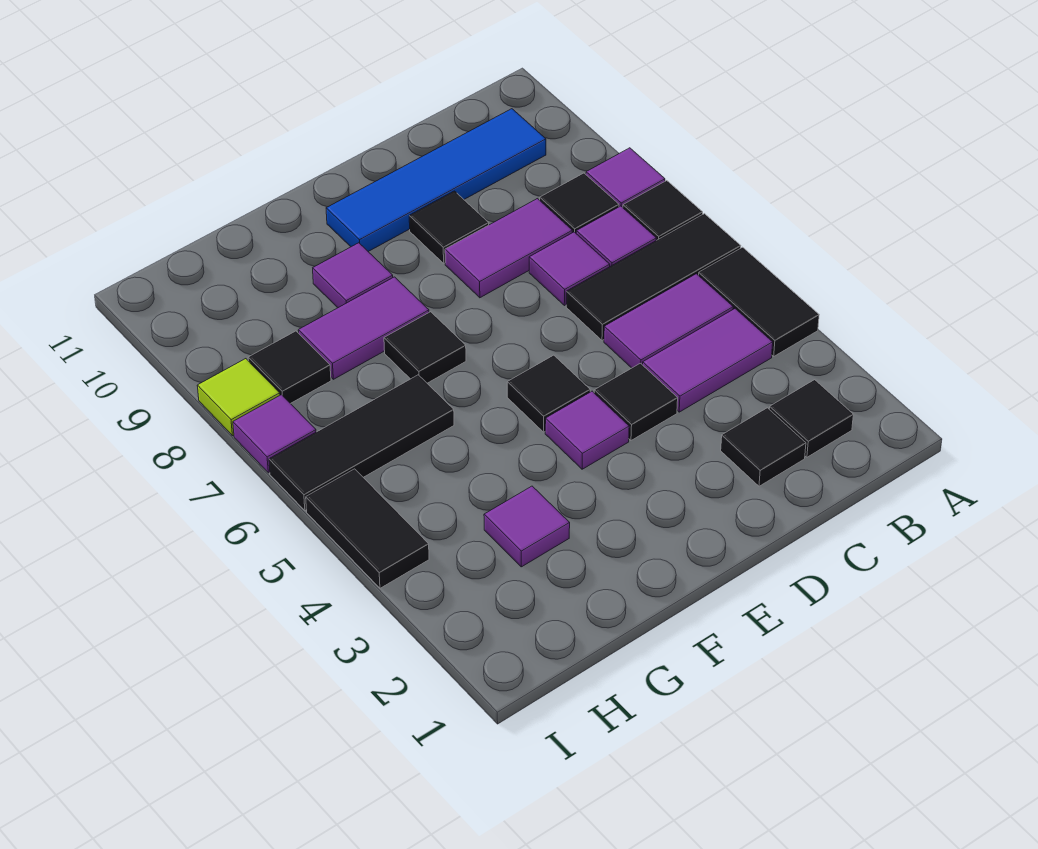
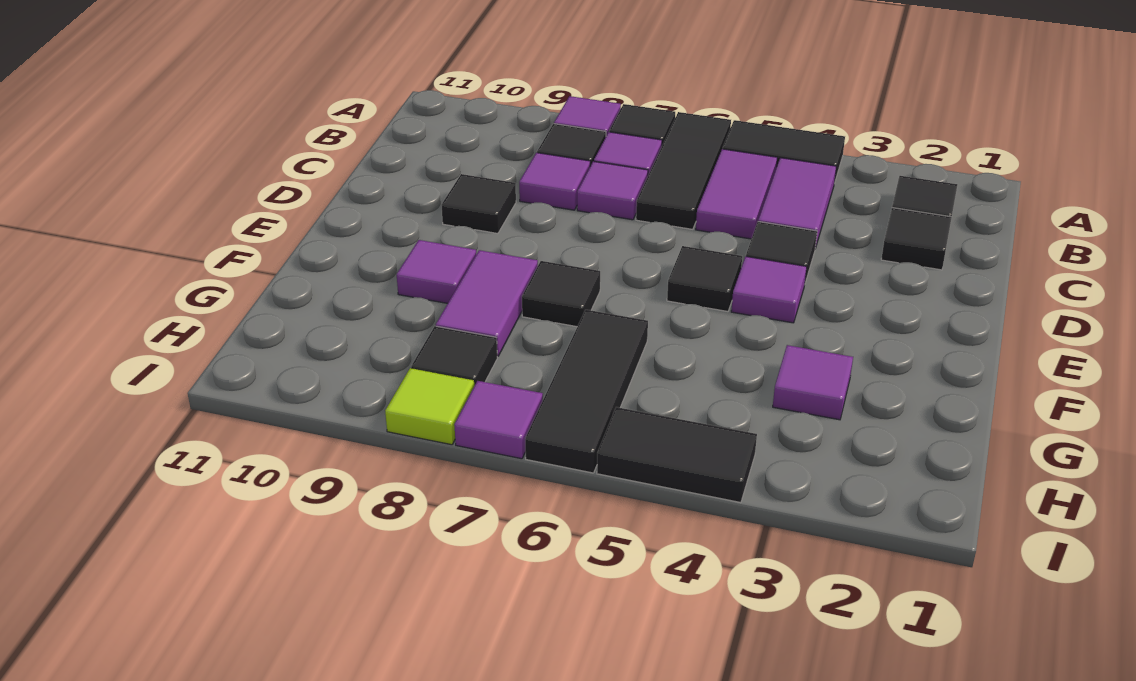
blue 1x4 tile [326,109,546,252] -> none
purple 1x2 tile [445,199,572,298] -> purple 1x1 tile [519,153,590,210]

